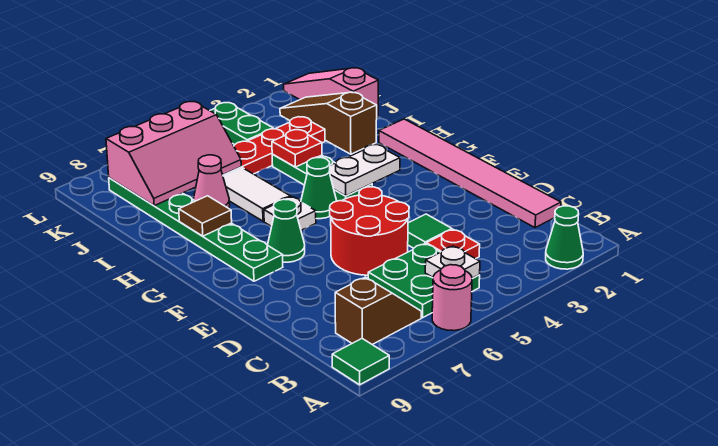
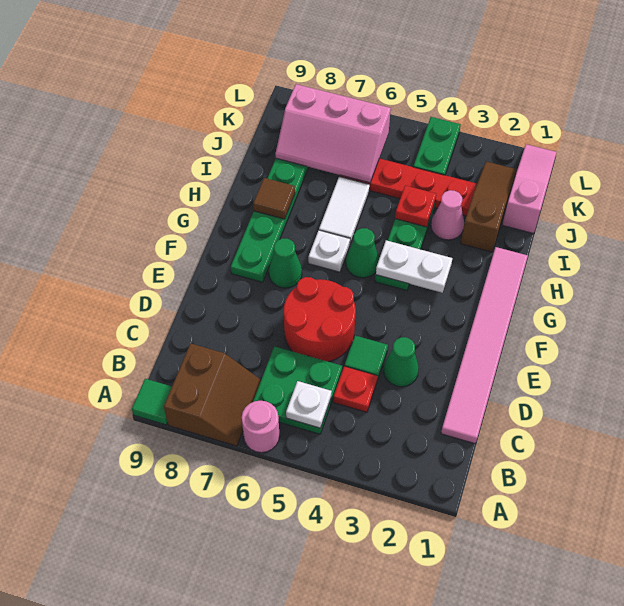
green 1x1 cone [546,206,583,269] -> green 1x1 cone moved to [384,337,419,387]
brown 1x2 slope [335,277,421,345] -> brown 2x2 slope [164,343,261,446]
pink 1x1 cone [193,155,230,208] -> pink 1x1 cone moved to [431,190,464,240]

